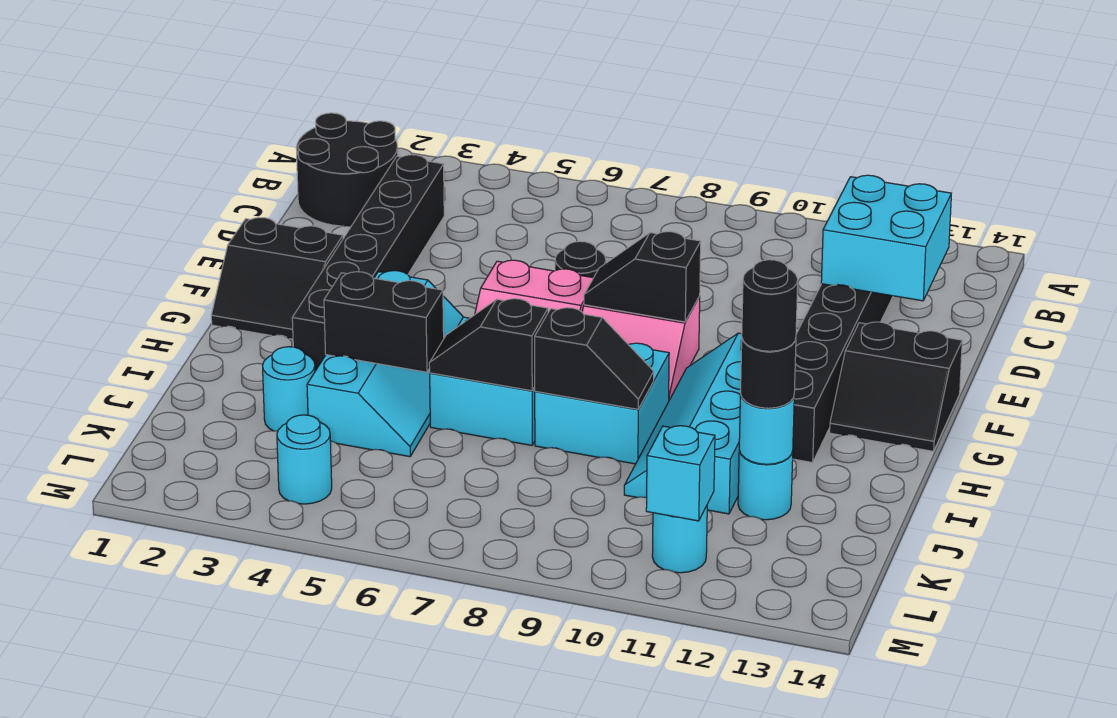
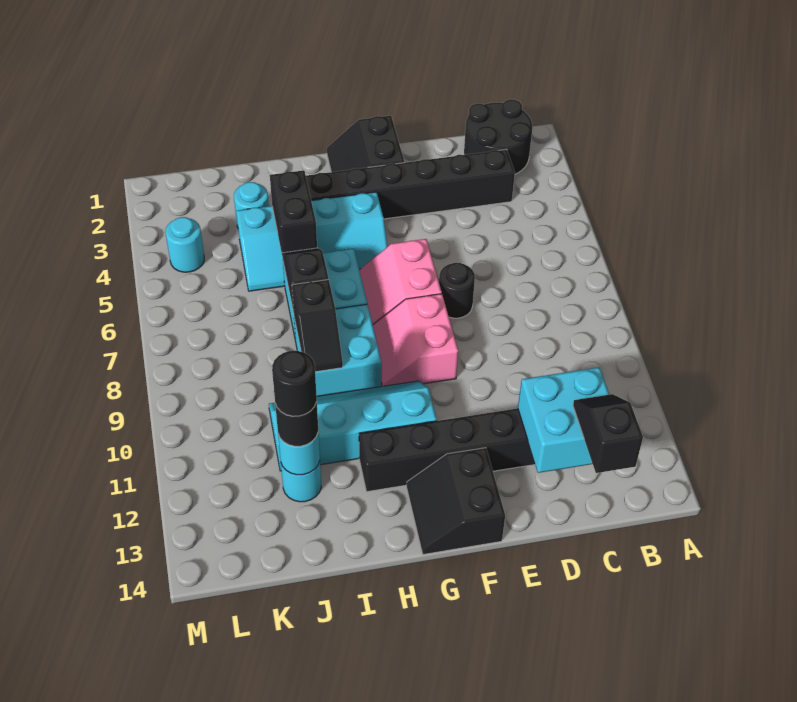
black 1x2 slope [584,232,701,322] -> black 1x2 slope moved to [573,394,643,473]
cyan 1x1 round brick [652,506,707,573] -> none
cyan 1x1 brick [646,426,715,521] -> none

